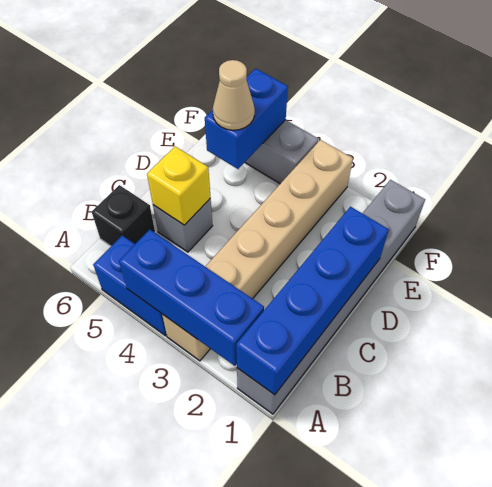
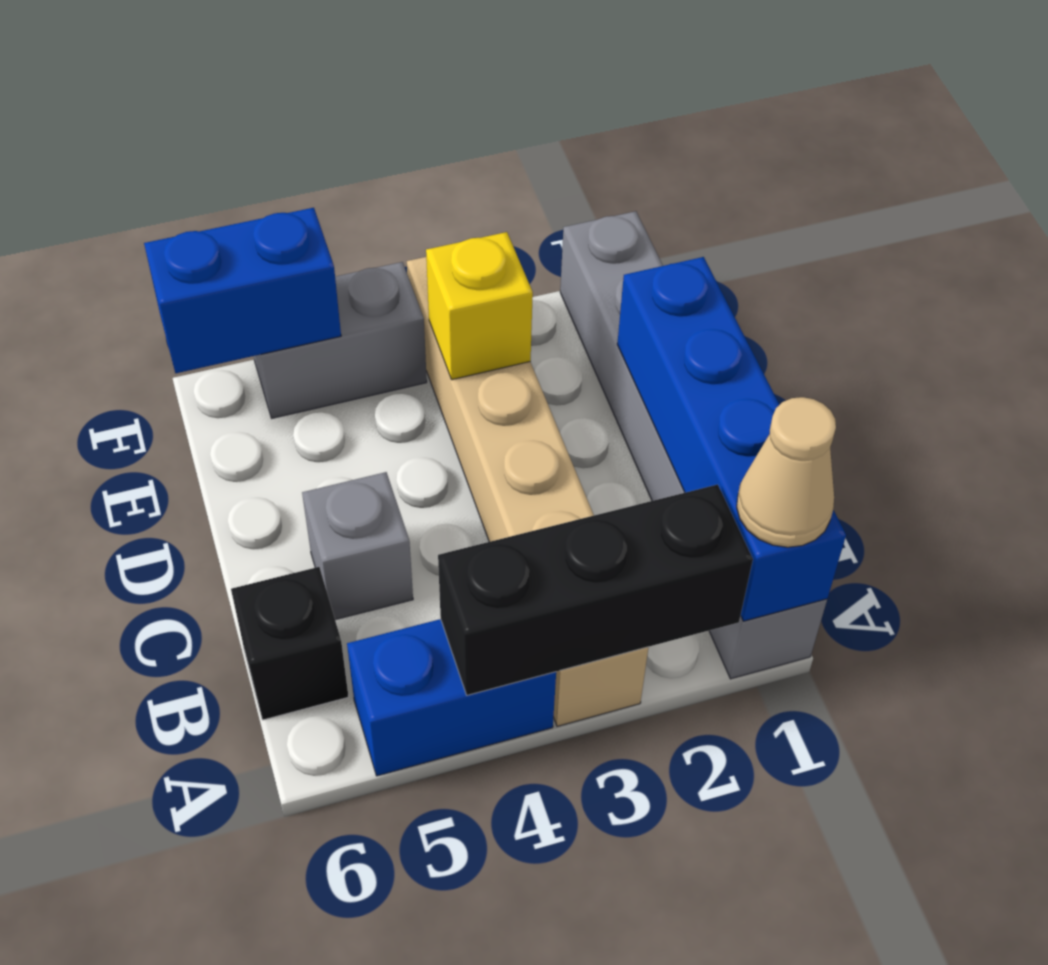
blue 1x3 brick [119,229,264,366] -> black 1x3 brick [438,484,753,695]
yellow 1x1 brick [147,146,211,225] -> yellow 1x1 brick moved to [426,232,533,380]
blue 1x2 brick [205,68,288,169] -> blue 1x2 brick turned to [144,208,341,373]
tan 1x1 cone [213,60,255,130] -> tan 1x1 cone moved to [737,397,836,547]

